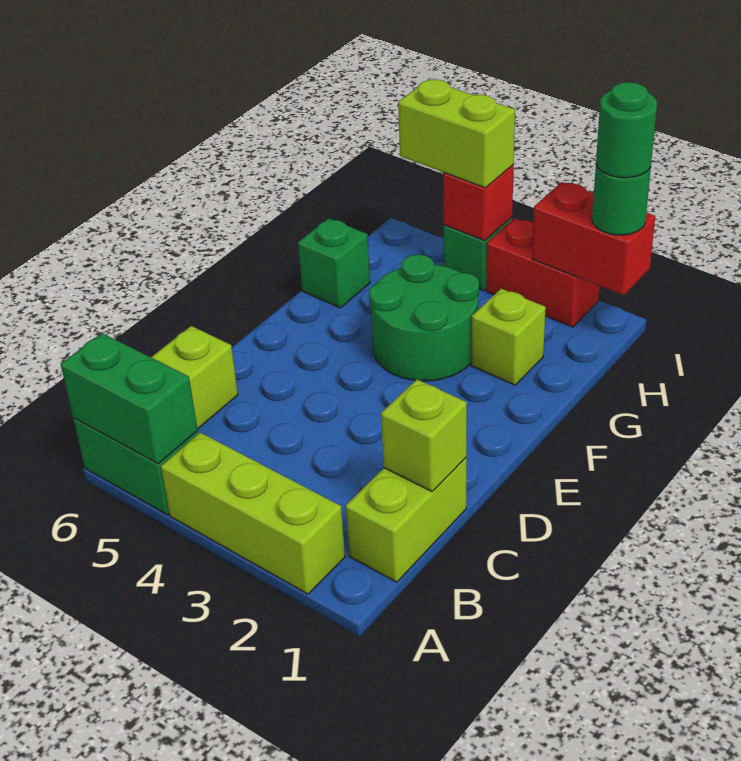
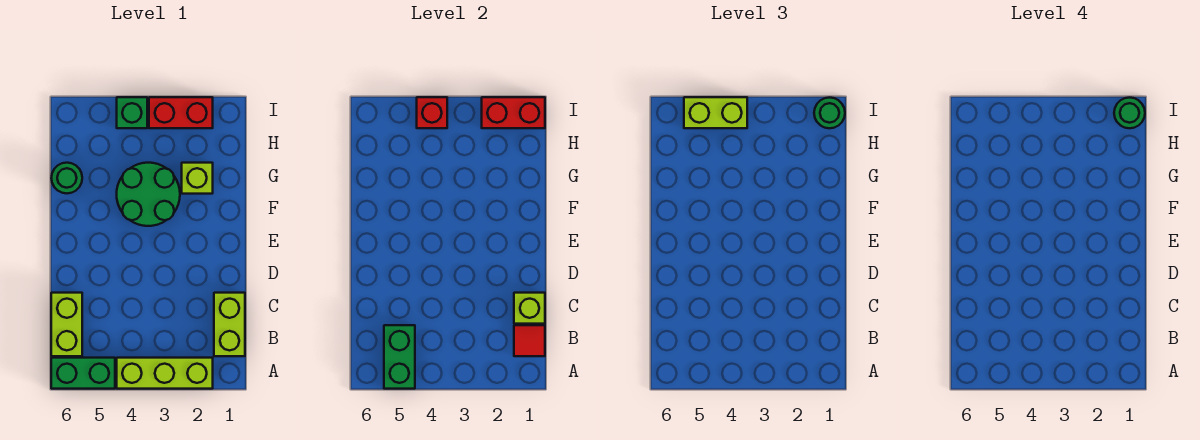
green 1x2 brick [61,333,198,464] -> green 1x2 brick turned to [384,325,415,389]
none -> red 1x1 tile [514,325,545,356]
green 1x1 brick [298,218,370,308] -> green 1x1 round brick [51,163,82,193]

